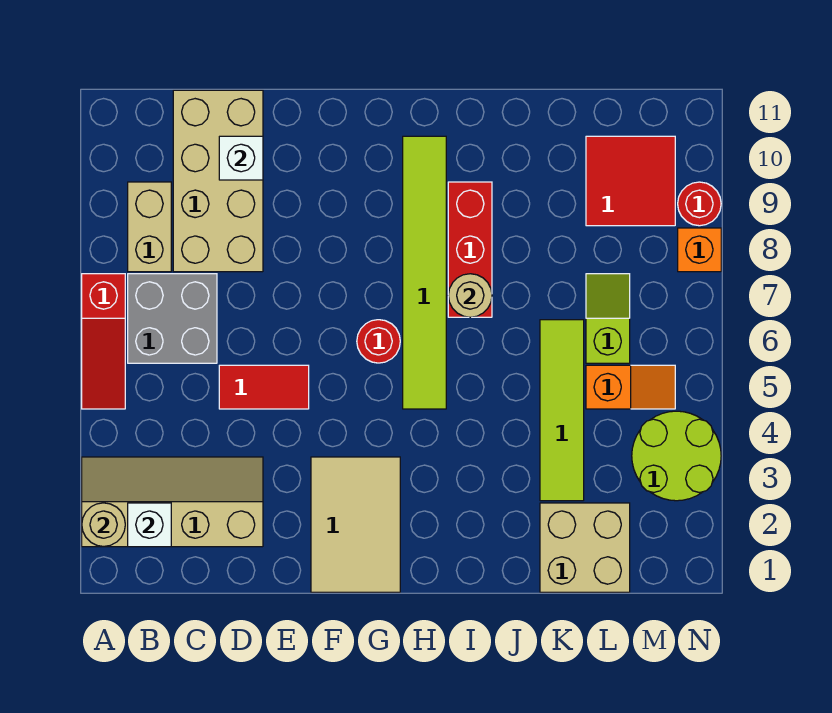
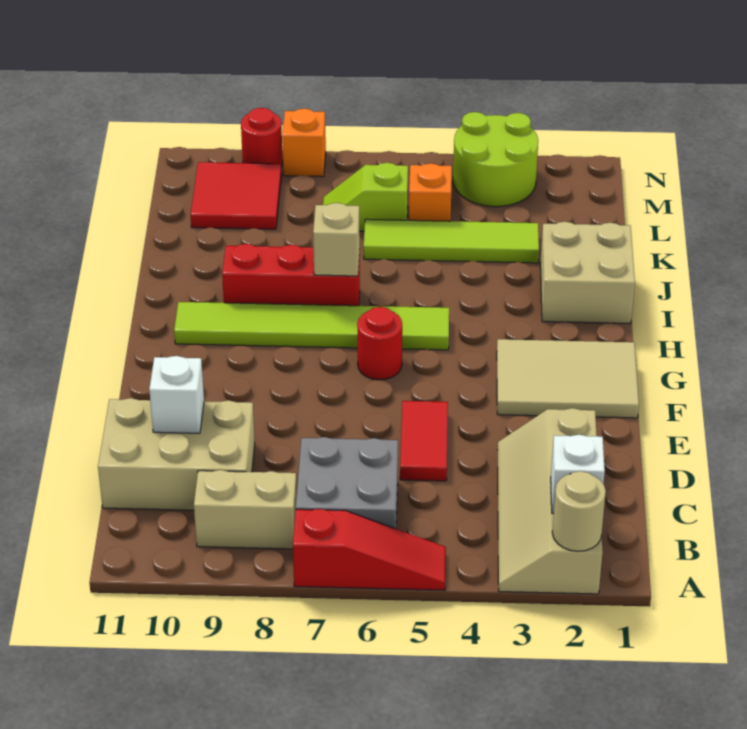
tan 2x4 brick [173,90,263,272] -> tan 2x3 brick [98,398,255,510]
tan 1x1 round brick [448,274,492,317] -> tan 1x1 brick [313,203,360,276]
tan 2x2 brick [540,503,630,592] -> tan 2x2 brick moved to [540,222,635,324]

